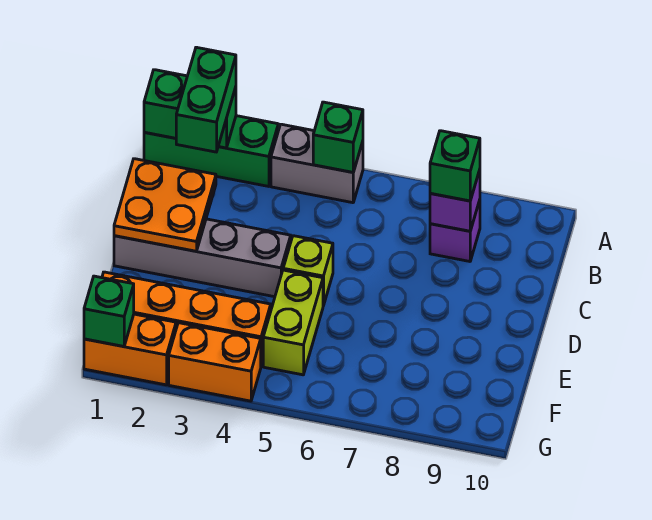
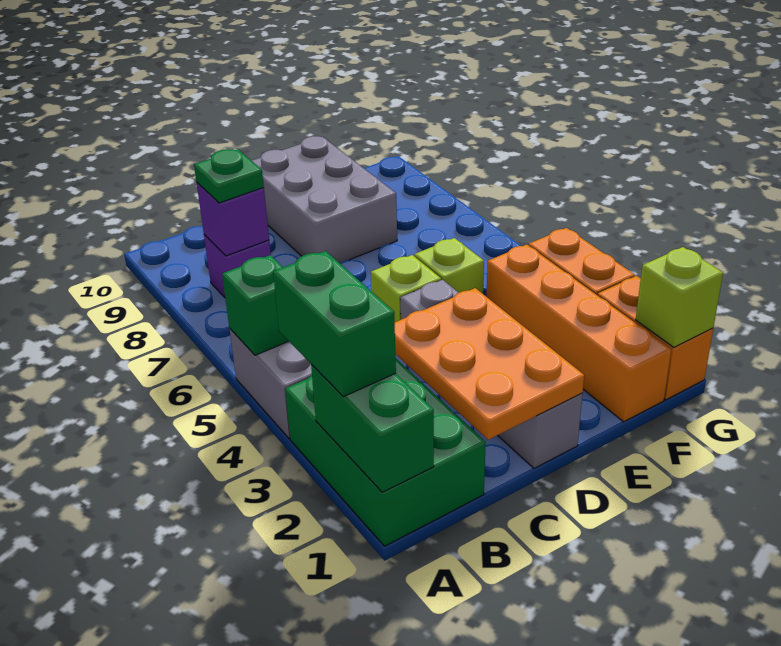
green 1x3 brick [144,116,278,186] -> green 2x3 brick [285,359,486,546]
green 1x2 brick [176,47,236,152] -> green 1x2 brick turned to [273,251,396,397]
green 1x1 brick [430,131,480,201] -> green 1x1 plate [194,149,264,203]
orange 2x2 plate [114,159,216,251] -> orange 2x3 plate [395,288,584,440]
none -> grey 2x3 brick [252,136,397,263]
lime 1x2 brick [263,270,323,375] -> lime 1x1 brick [414,238,484,294]
green 1x1 brick [84,276,134,346] -> lime 1x1 brick [636,247,723,347]

